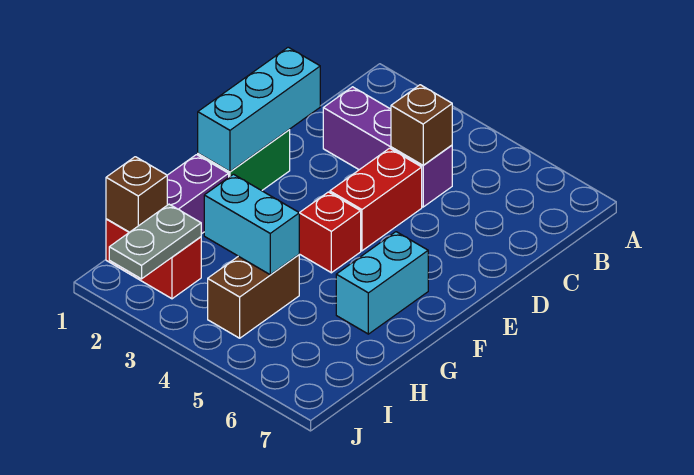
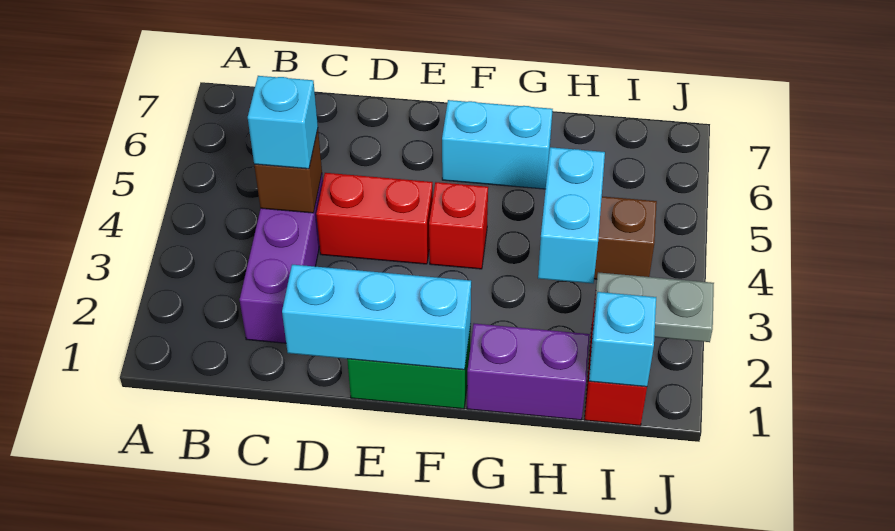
none -> cyan 1x1 brick [248,76,318,169]
brown 1x1 brick [106,157,167,232] -> cyan 1x1 brick [589,292,656,387]

